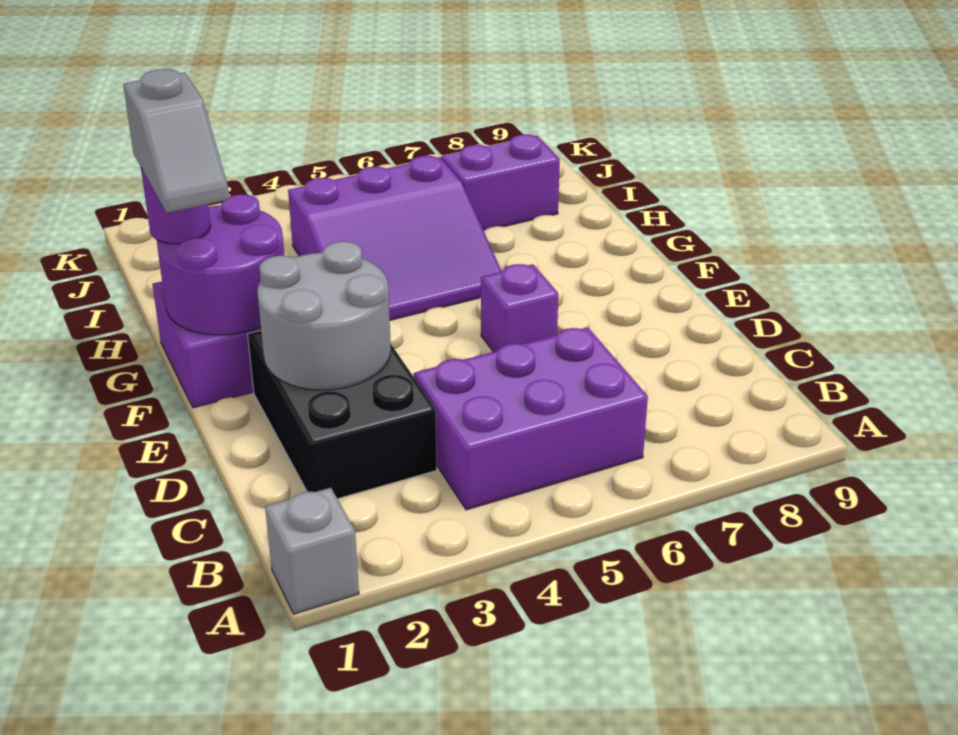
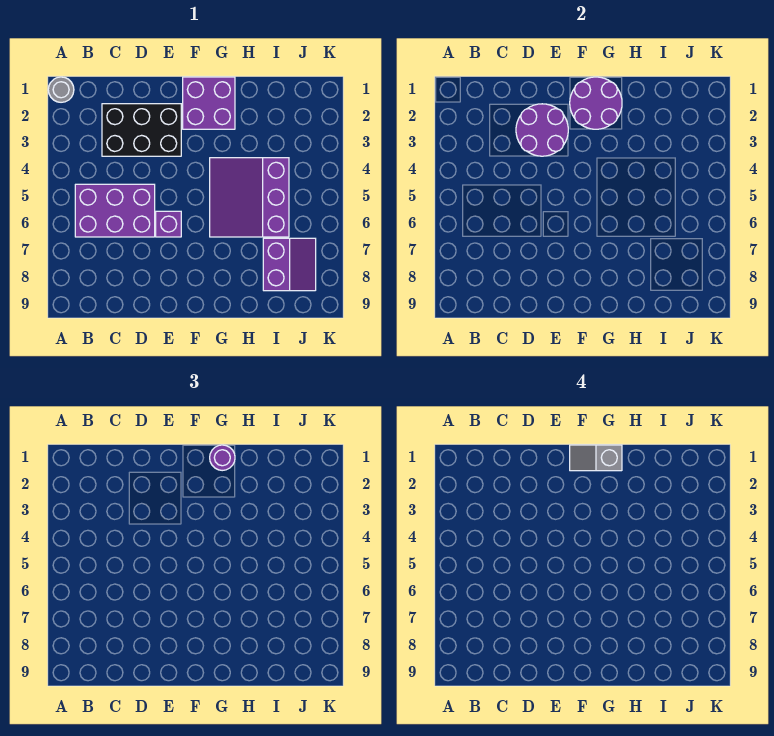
grey 1x1 brick [265,488,359,614] -> grey 1x1 round brick [48,77,74,102]
purple 2x3 brick [414,327,648,510] -> purple 2x3 brick turned to [75,184,155,237]
grey 2x2 round brick [257,241,391,390] -> purple 2x2 round brick [516,104,568,156]

